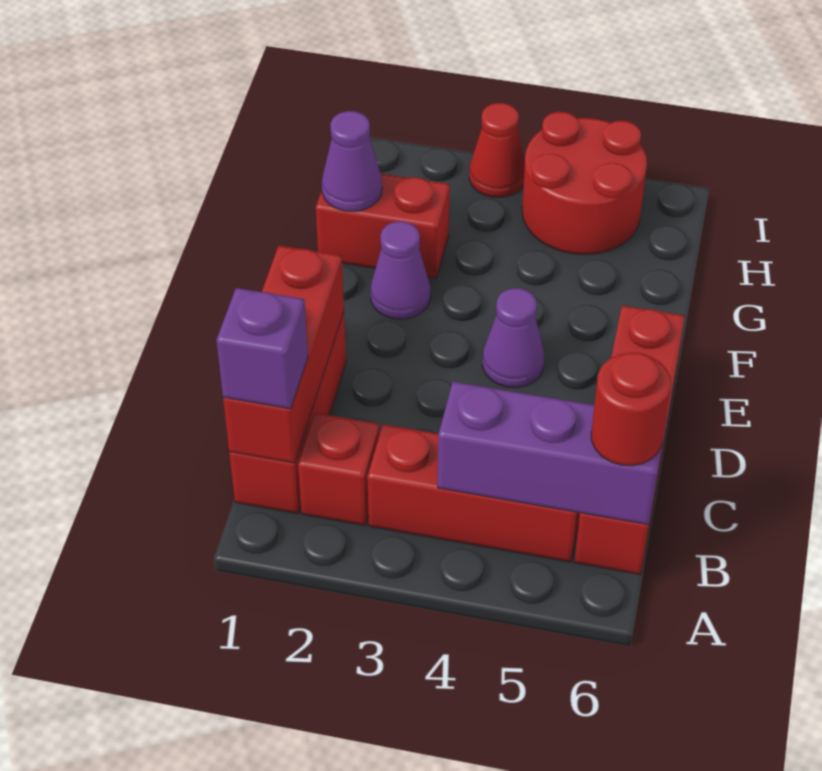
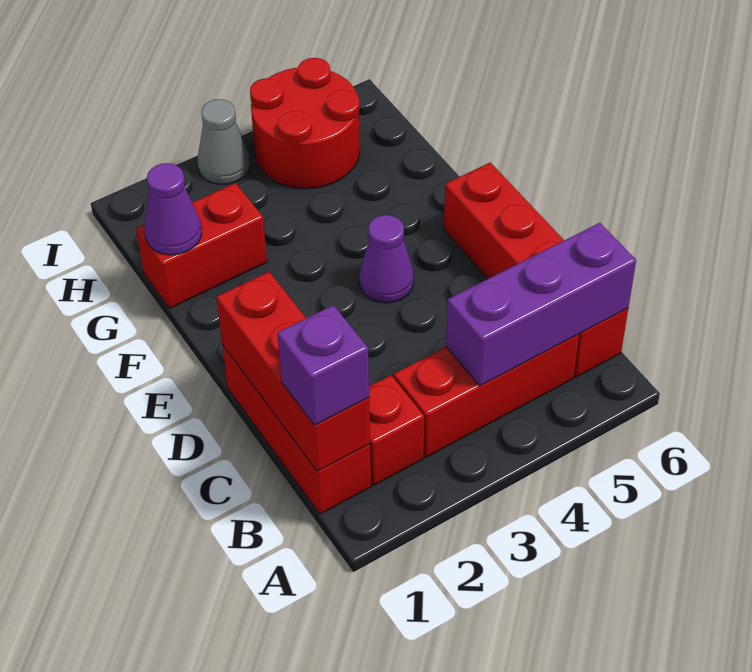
red 1x1 round brick [591,352,671,466] -> none
purple 1x1 cone [371,222,430,319] -> none
red 1x1 cone [469,103,525,198] -> grey 1x1 cone [198,99,250,184]

